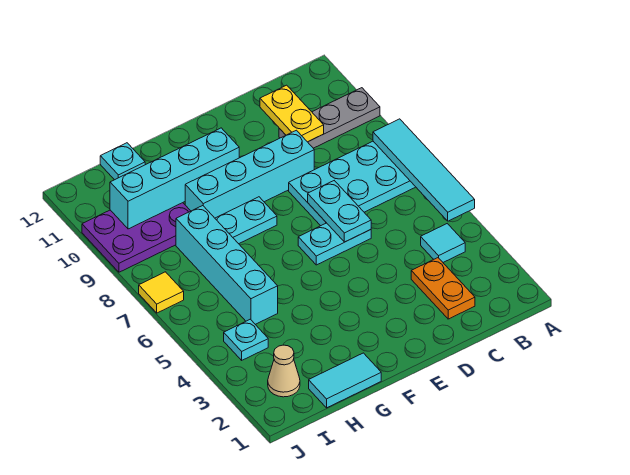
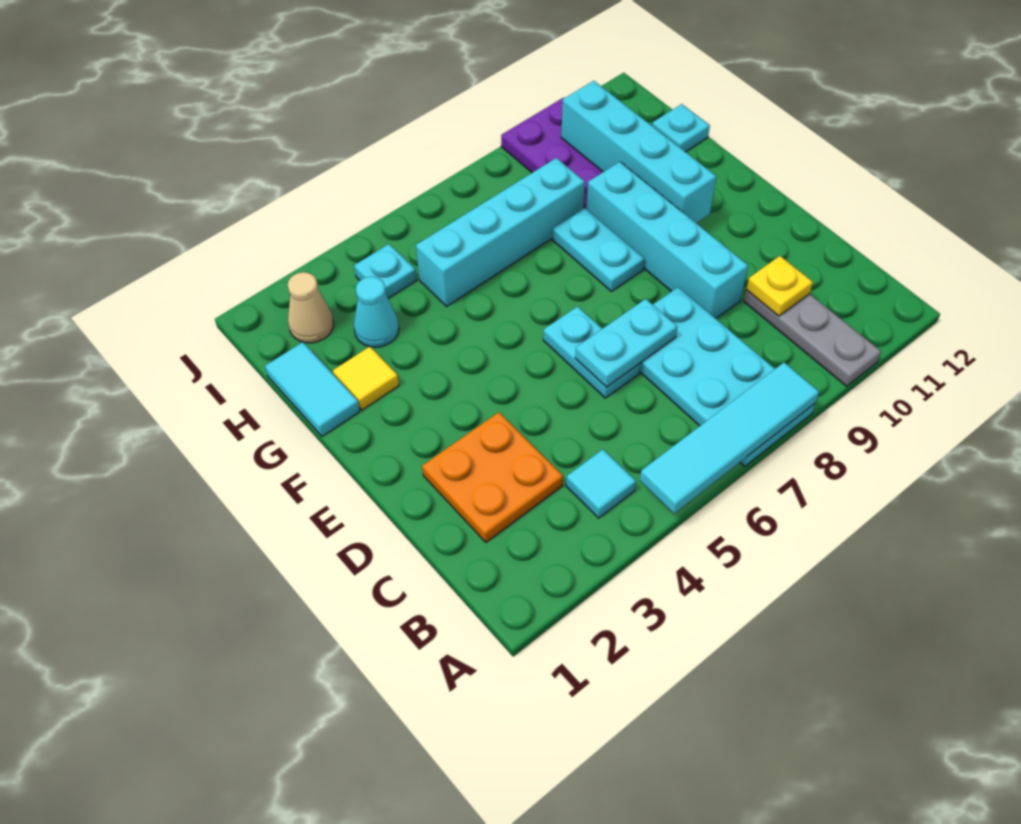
orange 1x2 plate [411,258,475,319] -> orange 2x2 plate [422,412,563,542]
yellow 1x2 plate [260,85,324,142] -> yellow 1x1 plate [746,256,813,316]
none -> cyan 1x1 cone [354,277,399,347]
yellow 1x1 tile [139,272,184,313] -> yellow 1x1 tile moved to [333,347,399,410]

